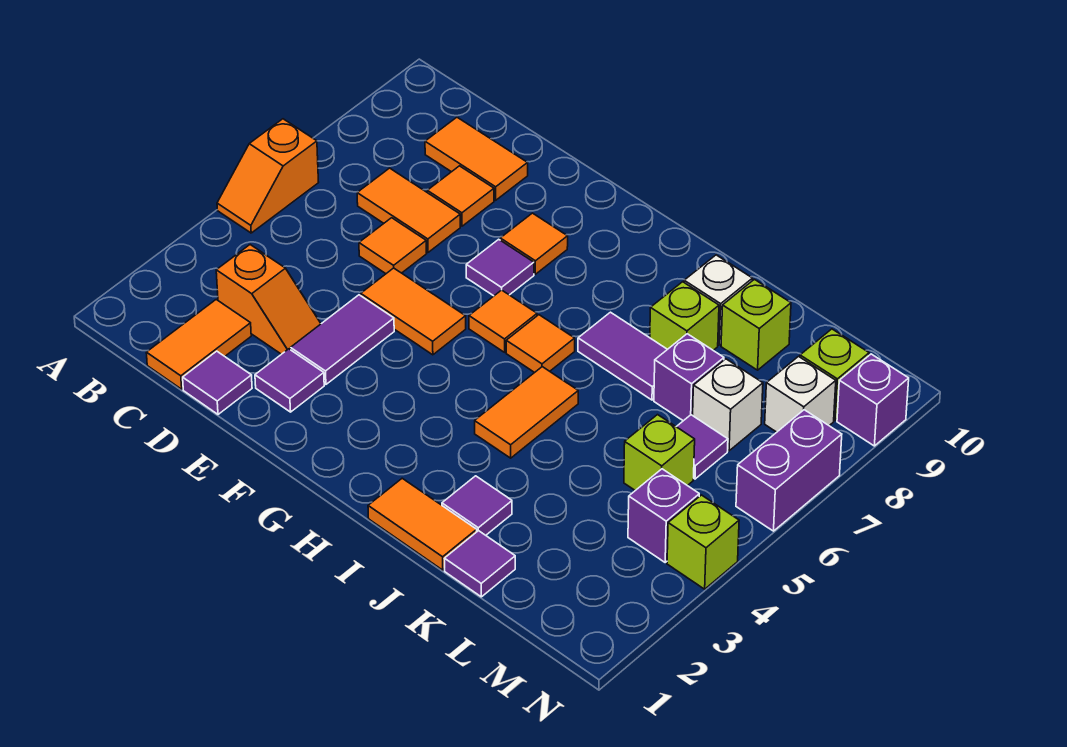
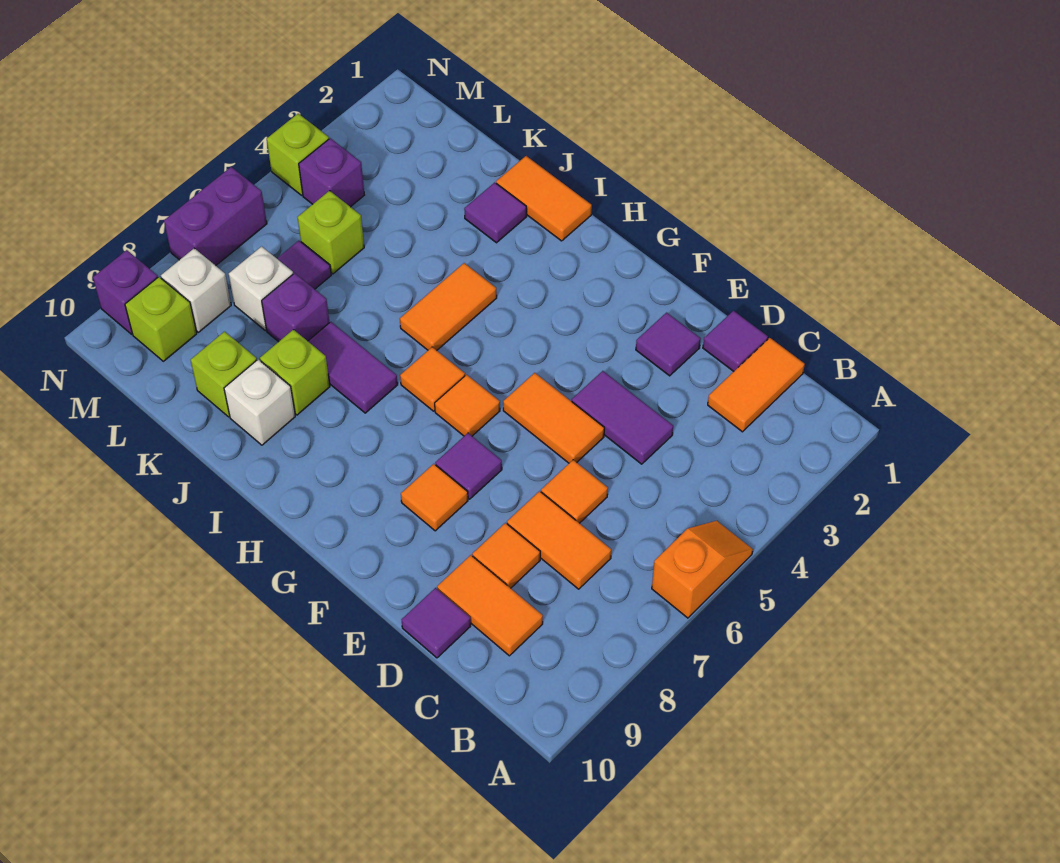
orange 1x2 slope [216,245,321,354] -> none
purple 1x2 tile [291,295,394,384] -> purple 1x2 tile turned to [572,371,673,464]
purple 1x1 tile [444,531,515,597] -> purple 1x1 tile moved to [402,588,471,658]

